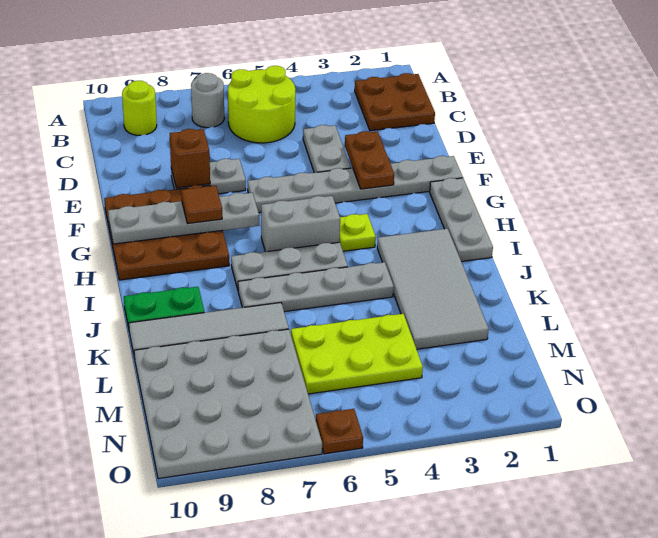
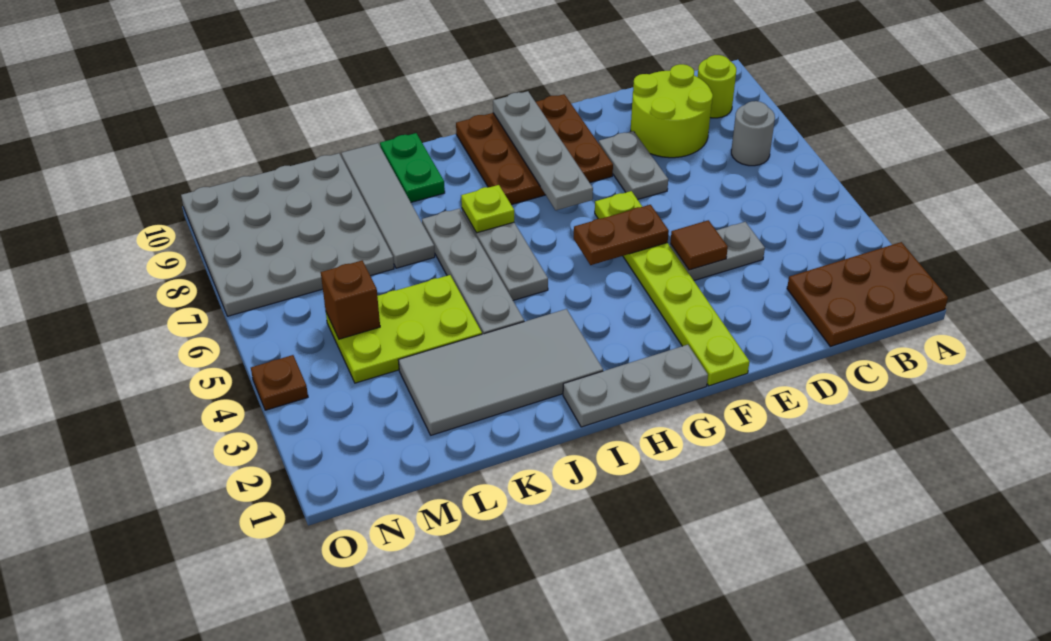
brown 2x2 plate [355,73,435,131] -> brown 2x3 plate [787,242,948,347]
lime 2x2 round brick [228,66,295,143] -> lime 2x2 round brick moved to [631,64,713,158]
brown 1x2 plate [345,131,394,189] -> brown 1x2 plate moved to [574,205,669,265]
brown 1x1 brick [169,129,210,188] -> brown 1x1 brick moved to [321,261,380,339]
grey 1x6 plate [248,156,463,213] -> lime 1x6 plate [595,191,750,386]
brown 1x1 tile [181,186,222,223] -> brown 1x1 tile moved to [670,220,728,270]
lime 1x1 plate [339,214,376,251] -> lime 1x1 plate moved to [461,185,514,233]
grey 1x2 brick [261,196,340,252] -> none
lime 2x3 plate [291,314,423,394] -> lime 2x3 plate turned to [326,275,482,383]
brown 1x1 plate [316,409,363,454] -> brown 1x1 plate moved to [251,355,308,410]

